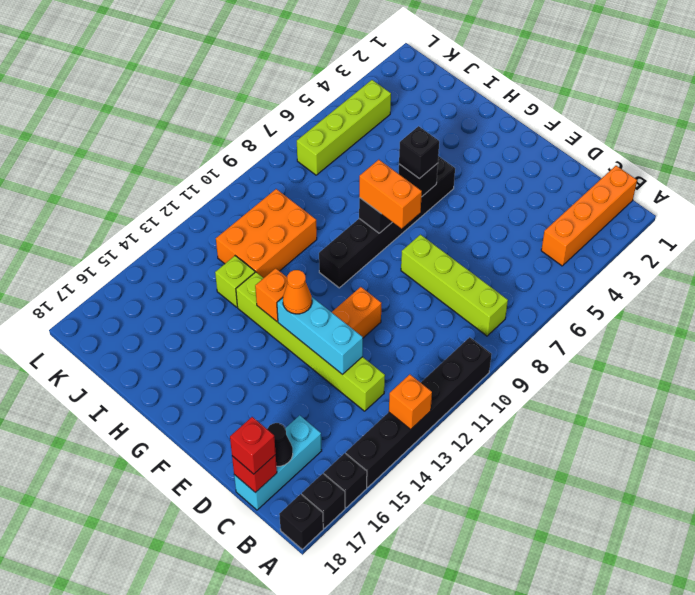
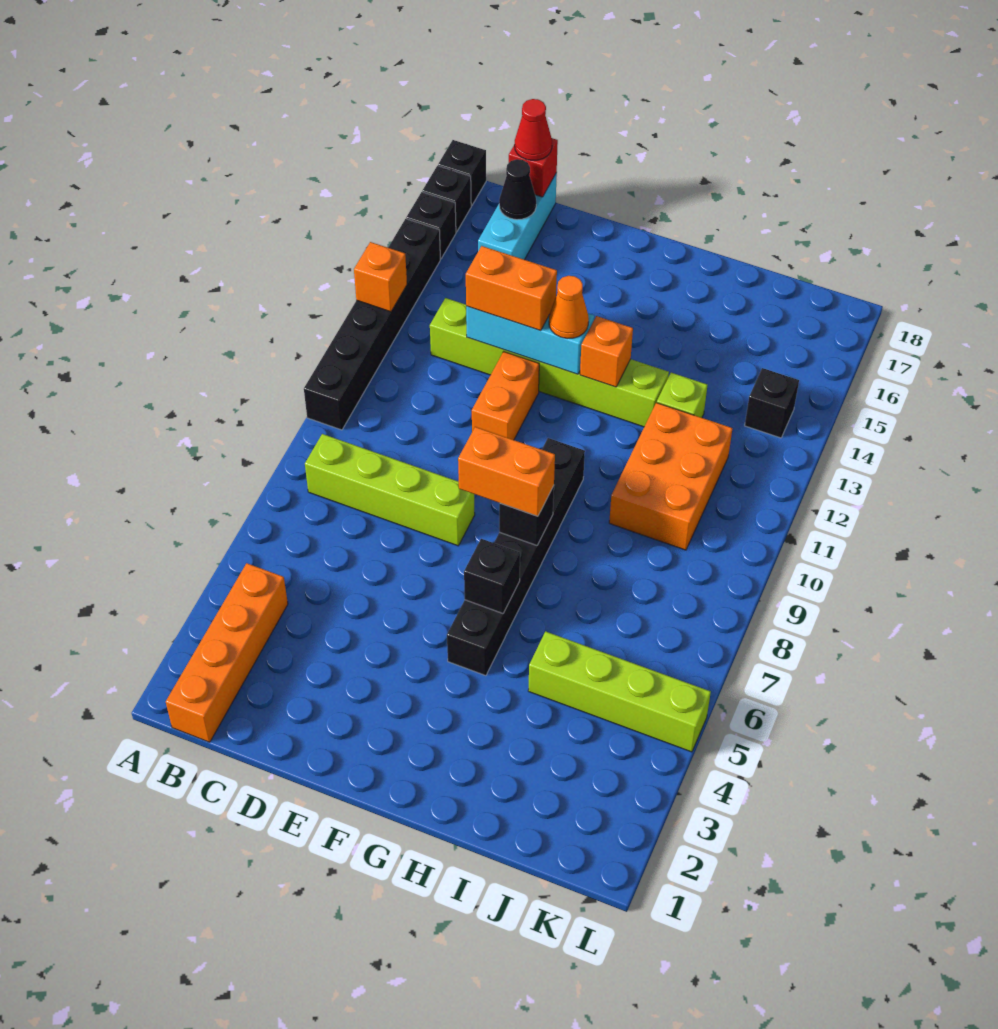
red 1x1 brick [230,417,276,474] -> red 1x1 cone [515,99,552,160]
none -> orange 1x2 brick [466,246,557,331]
black 1x1 brick [399,126,439,179] -> black 1x1 brick moved to [745,368,799,438]
lime 1x4 brick [297,80,391,175] -> lime 1x4 brick turned to [528,631,711,752]

